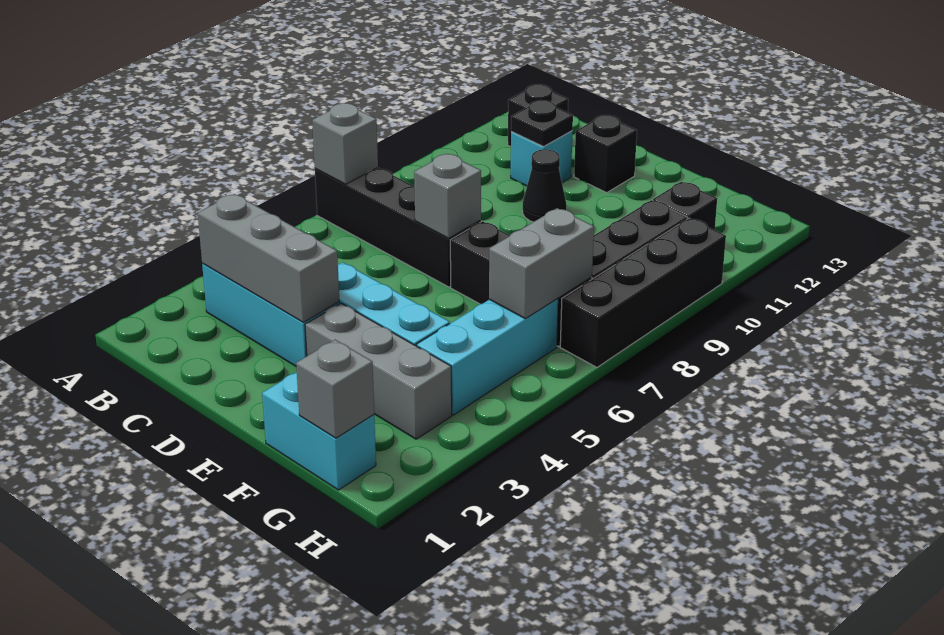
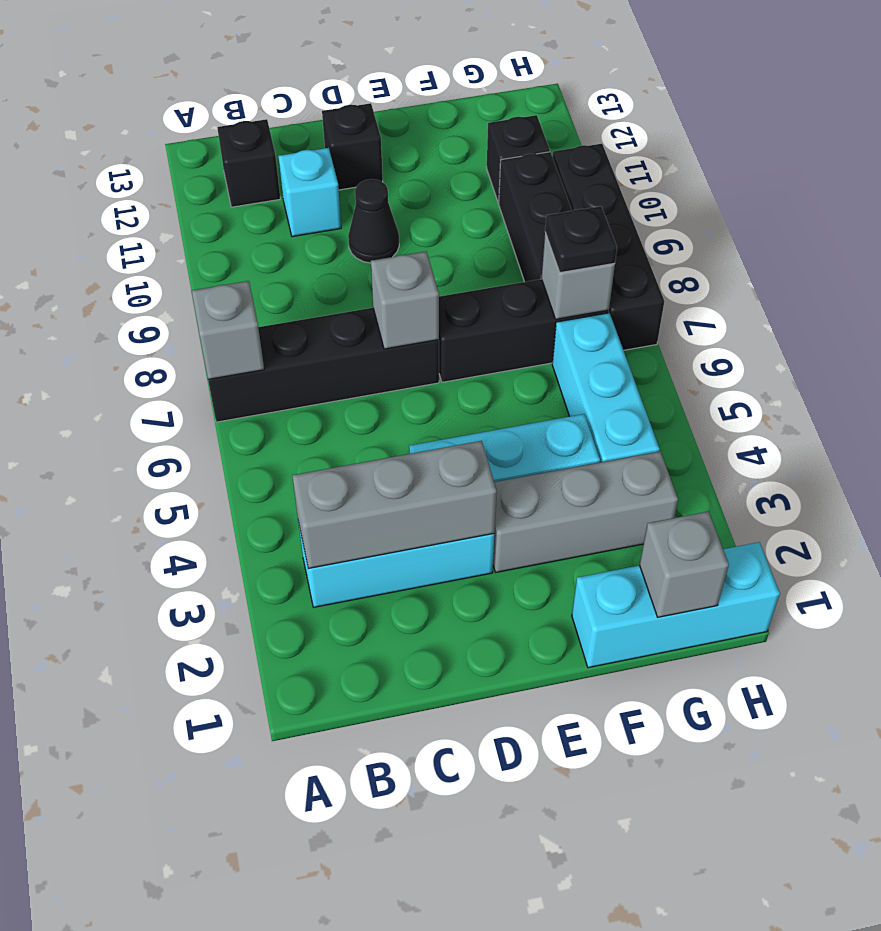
black 1x1 plate [511,100,573,147] -> black 1x1 plate moved to [545,206,617,273]
cyan 1x2 brick [262,372,376,490] -> cyan 1x3 brick [572,542,780,668]
grey 1x2 brick [489,208,594,319] -> grey 1x1 brick [542,233,615,319]

